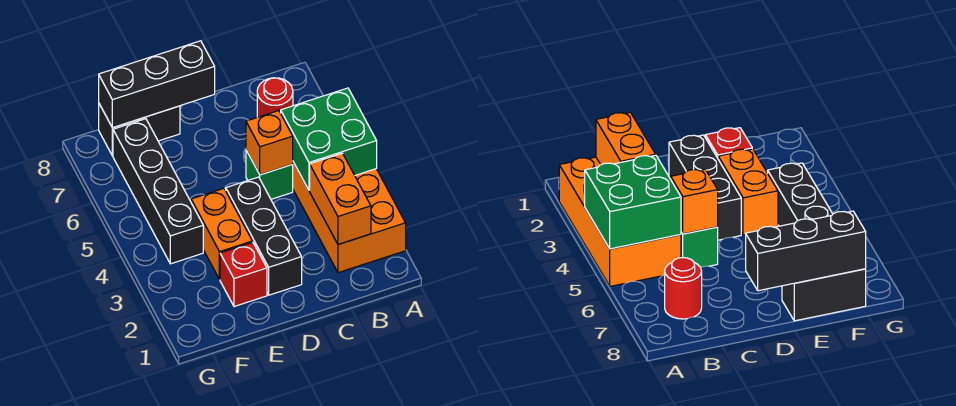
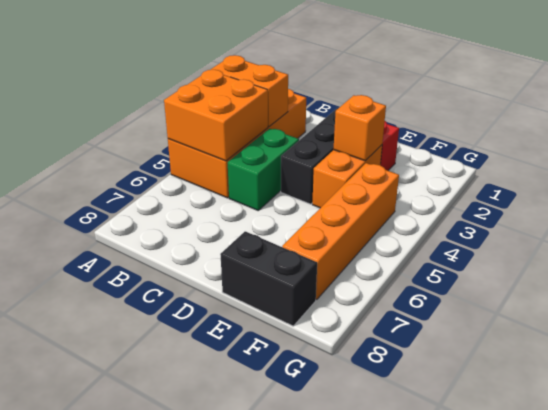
green 2x2 brick [281,88,377,190] -> orange 2x2 brick [164,70,268,161]
orange 1x2 brick [310,153,371,244] -> orange 1x2 brick turned to [211,55,288,127]
red 1x1 round brick [257,78,293,117] -> none
green 1x1 brick [246,150,293,199] -> green 1x2 brick [228,129,299,210]
orange 1x1 brick [246,111,293,175] -> orange 1x1 brick moved to [333,95,386,161]
black 1x3 brick [99,41,215,128] -> none
black 1x4 brick [113,119,203,264] -> orange 1x4 brick [282,163,399,300]

